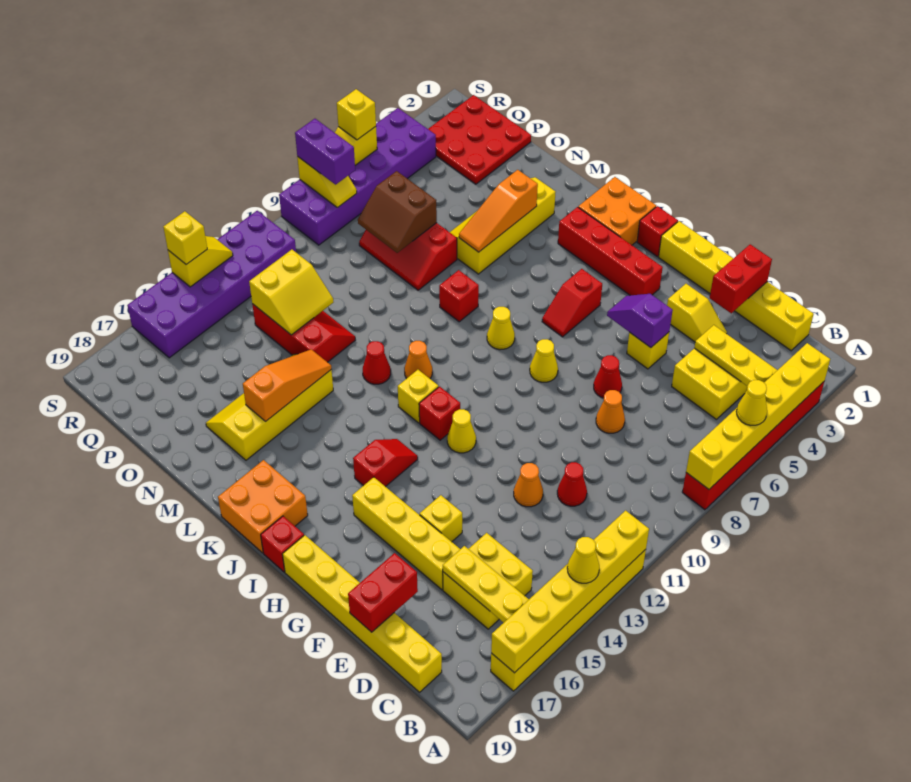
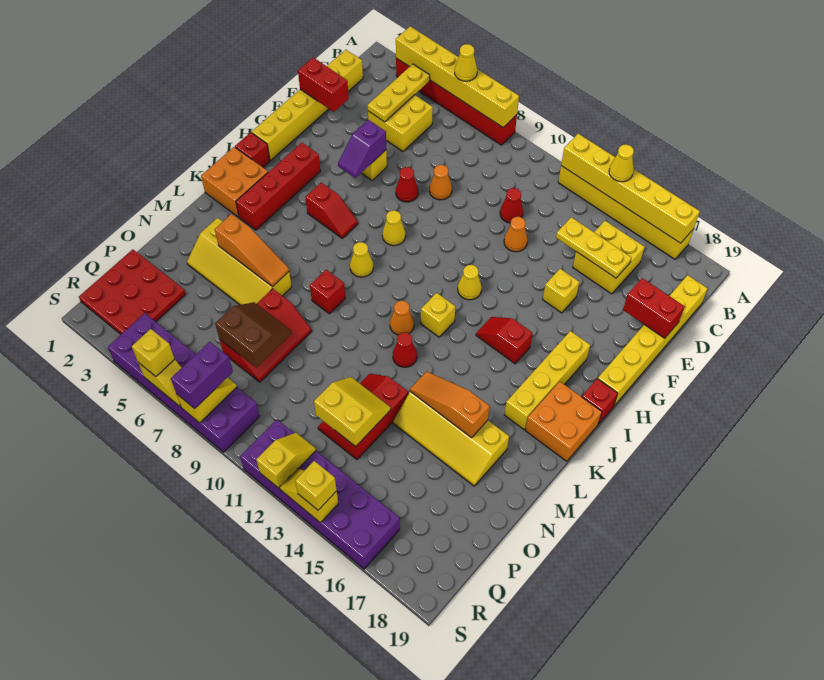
yellow 1x3 plate [443,546,529,623] -> yellow 1x3 plate turned to [556,217,632,278]
yellow 1x2 slope [667,284,727,342] -> yellow 1x2 slope moved to [256,433,316,488]
yellow 1x4 brick [352,477,460,590] -> yellow 1x4 brick moved to [505,331,590,430]
red 1x1 brick [419,387,460,440] -> none
brown 2x2 slope [358,171,437,253] -> brown 2x2 slope turned to [215,302,292,368]

